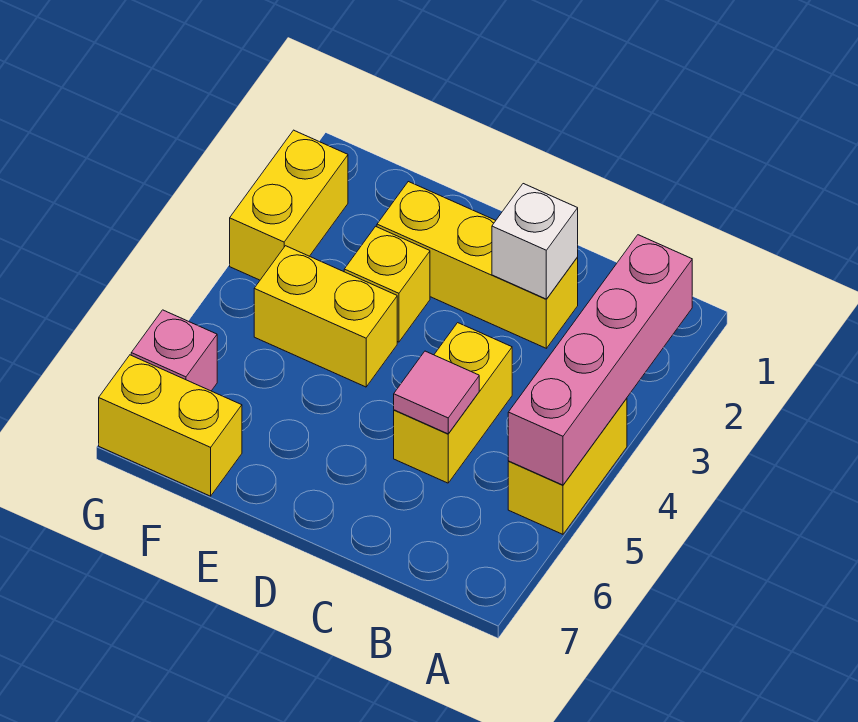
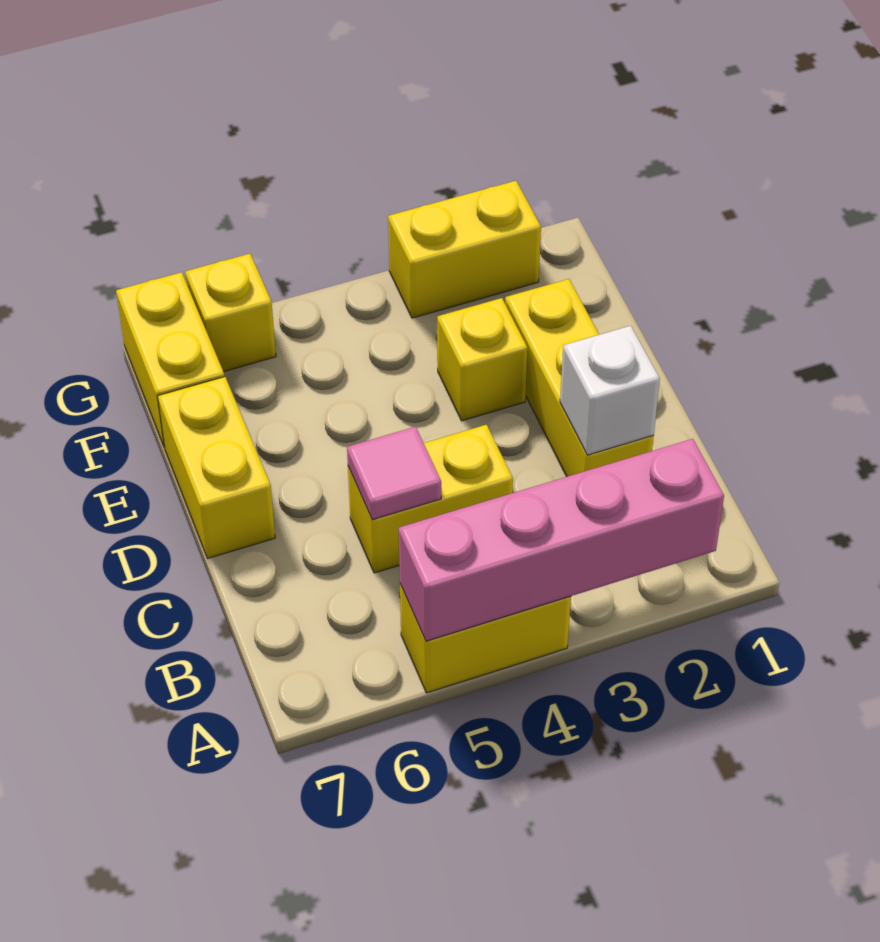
yellow 1x2 brick [254,246,397,387] -> yellow 1x2 brick moved to [158,377,275,558]
pink 1x1 brick [131,310,217,391] -> yellow 1x1 brick [185,254,276,372]

